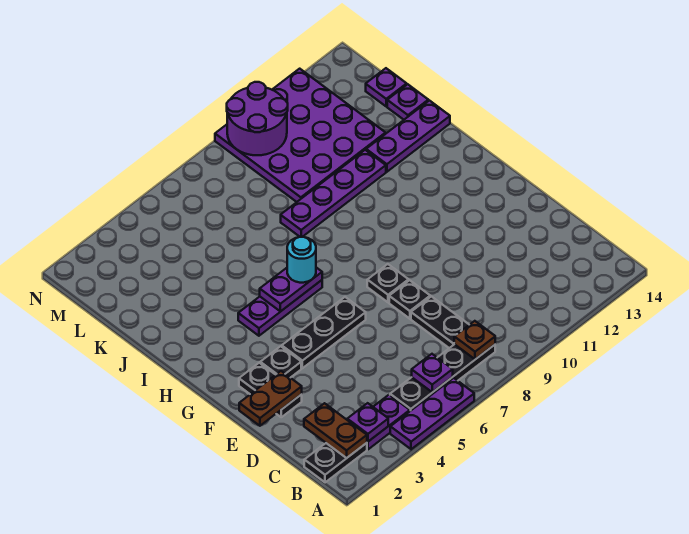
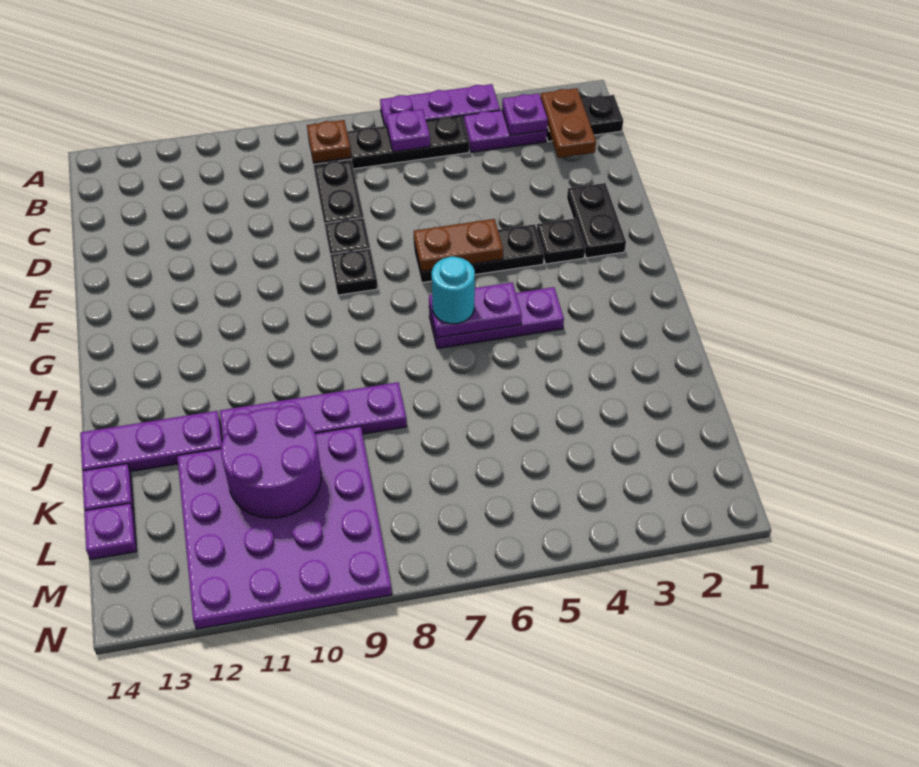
brown 1x2 plate [239,371,302,426] -> brown 1x2 plate moved to [414,219,503,272]
purple 2x2 round brick [227,82,288,155] -> purple 2x2 round brick moved to [221,406,321,518]

